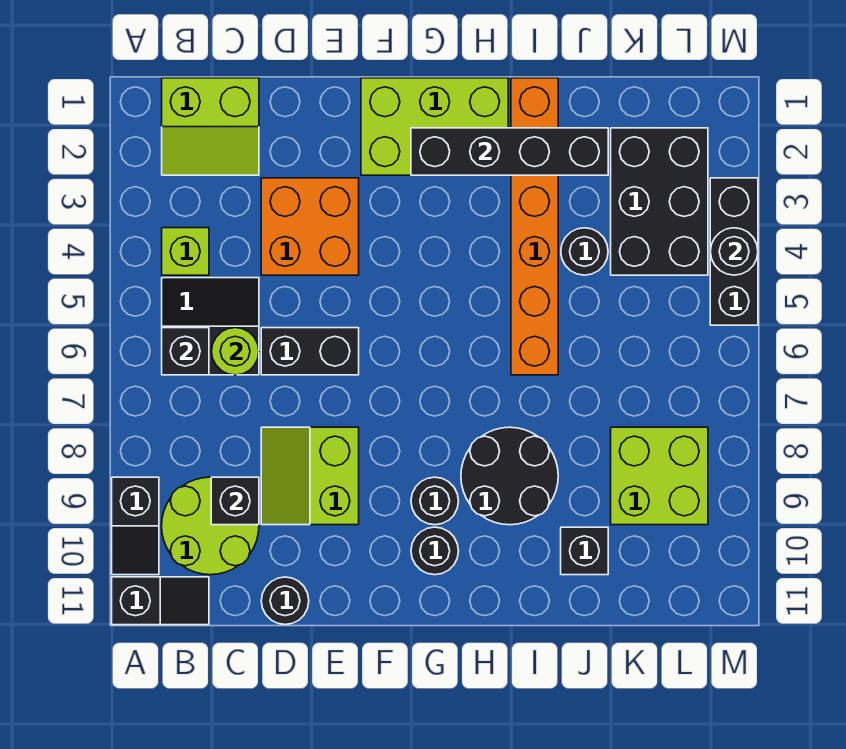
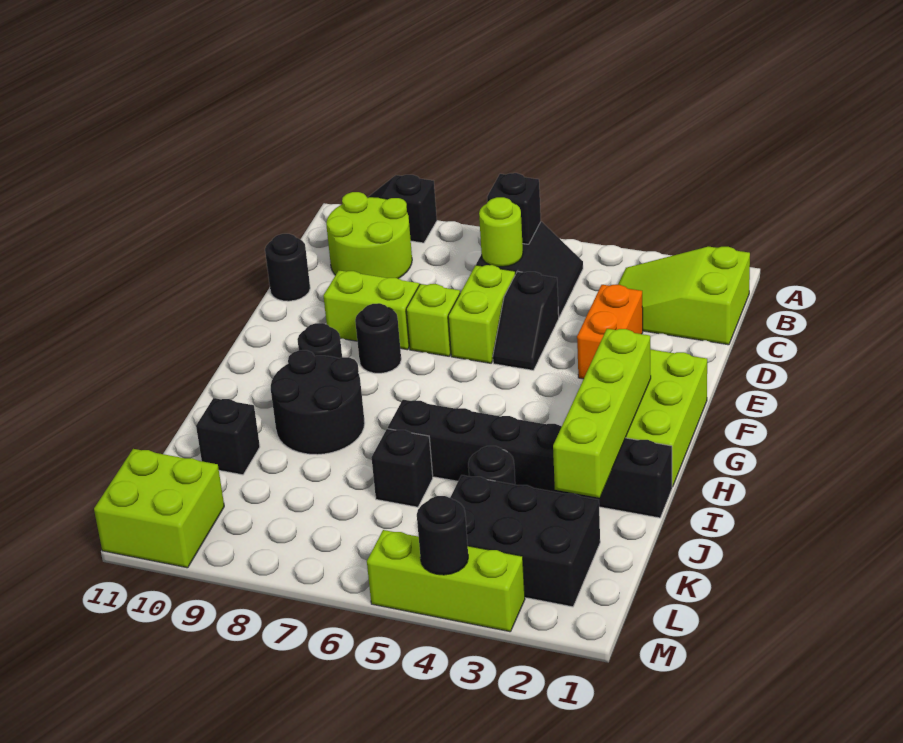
black 1x2 slope [112,577,209,625] -> black 1x2 slope moved to [493,271,559,370]
lime 2x2 slope [162,78,259,175] -> lime 2x3 slope [618,247,750,345]
lime 1x1 brick [162,228,209,275] -> lime 1x1 brick moved to [406,284,460,356]
black 1x1 brick [211,477,259,525] -> black 1x1 brick moved to [371,429,433,507]
orange 2x2 brick [261,178,359,275] -> orange 1x2 brick [577,285,643,379]
black 1x2 brick [261,328,359,375] -> lime 1x2 brick [448,265,515,363]
black 1x4 brick [411,128,608,175] -> lime 1x4 brick [553,329,651,498]
black 1x1 round brick [411,527,458,575] -> black 1x1 round brick moved to [355,303,401,373]
orange 1x6 brick [511,78,558,375] -> black 1x6 brick [388,400,672,518]
lime 2x2 brick [611,427,708,525] -> lime 2x2 brick moved to [94,449,224,568]
black 1x3 brick [710,178,758,325] -> lime 1x3 brick [367,530,525,632]

